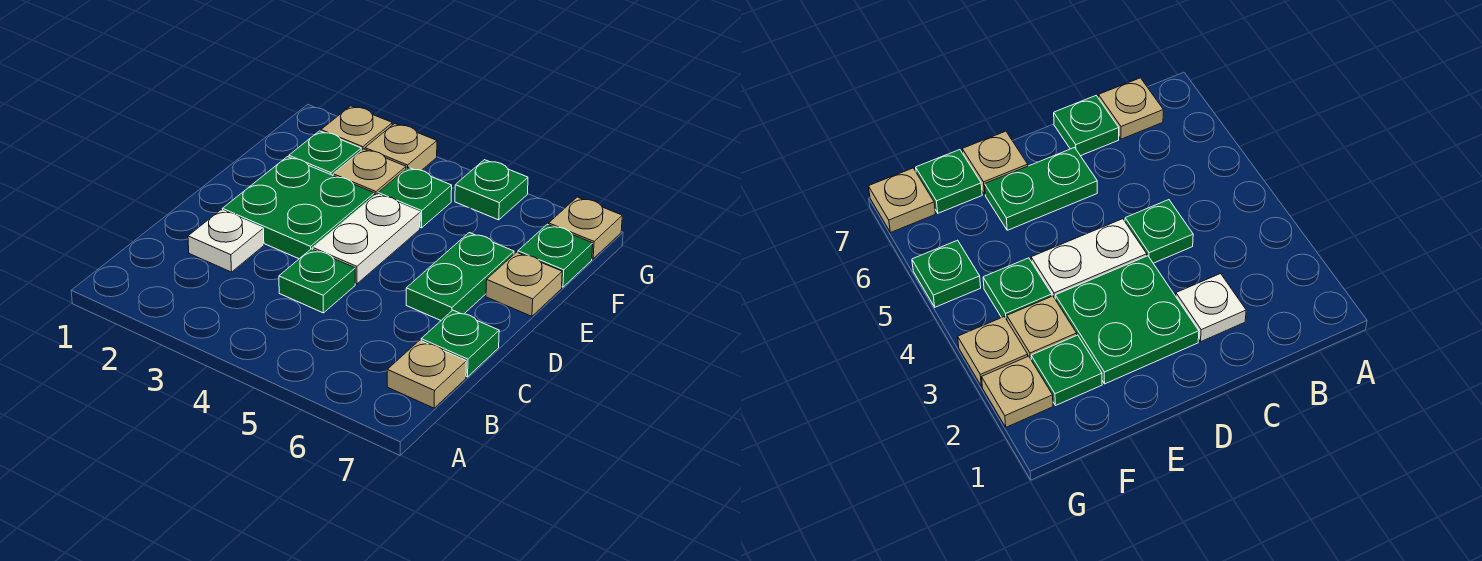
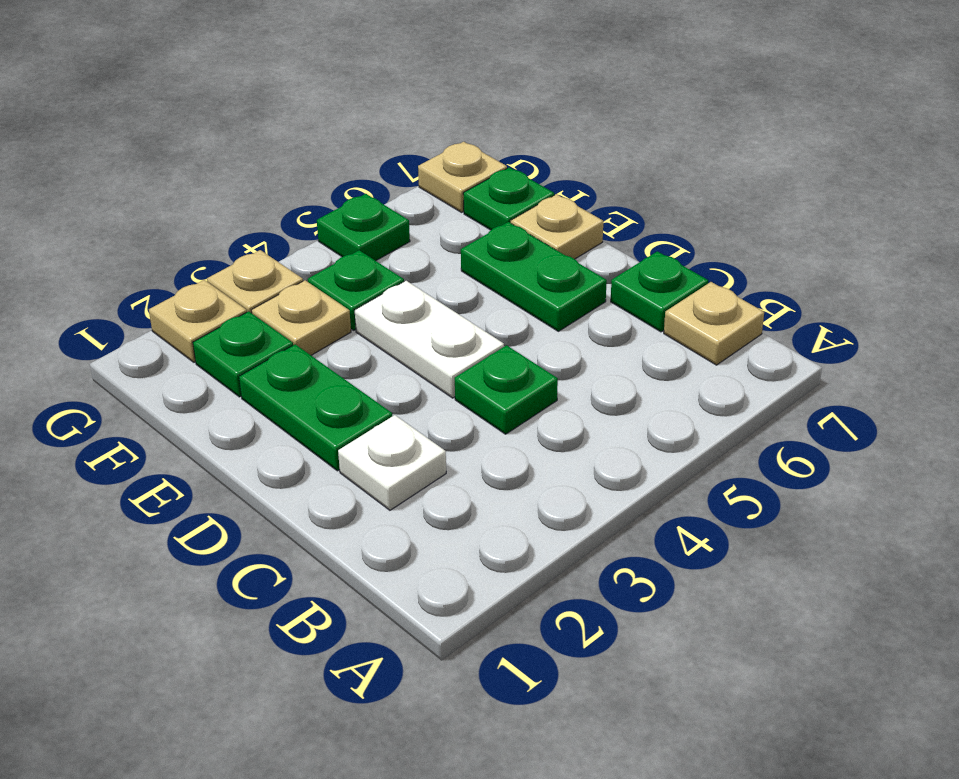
green 2x2 plate [223,157,375,259] -> green 1x2 plate [239,344,392,471]

